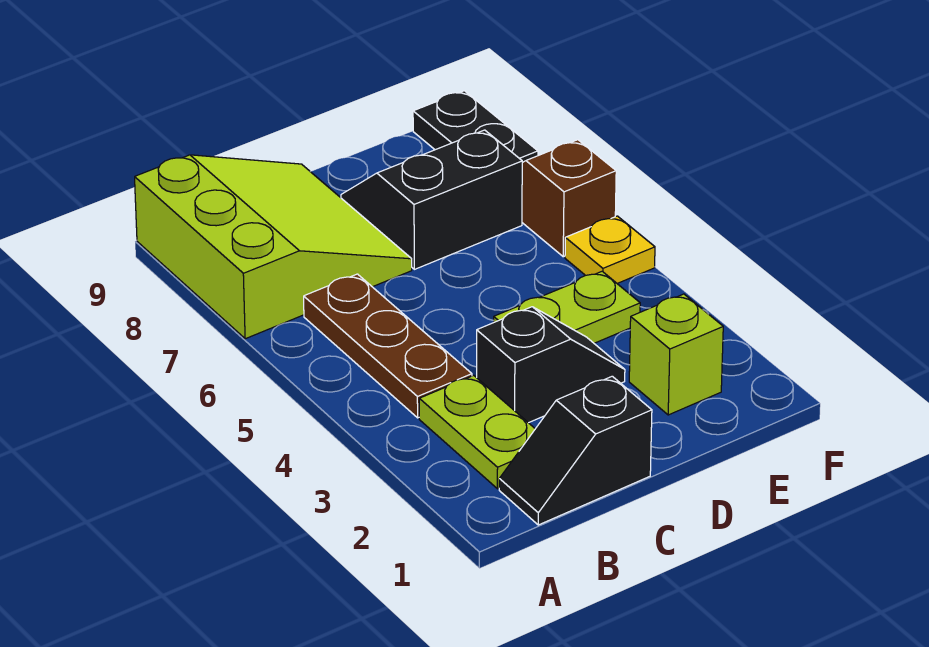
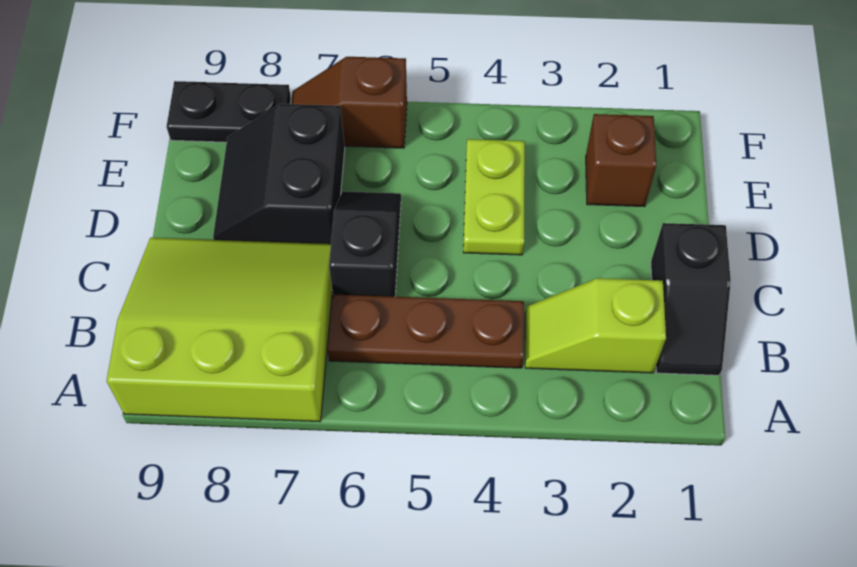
lime 1x2 plate [419,375,535,489] -> lime 1x2 slope [525,278,666,373]
black 1x2 slope [477,307,625,423] -> black 1x2 slope moved to [329,191,401,297]
lime 1x1 brick [629,294,723,415] -> brown 1x1 brick [586,114,656,207]
yellow 1x1 plate [565,216,655,283] -> none

